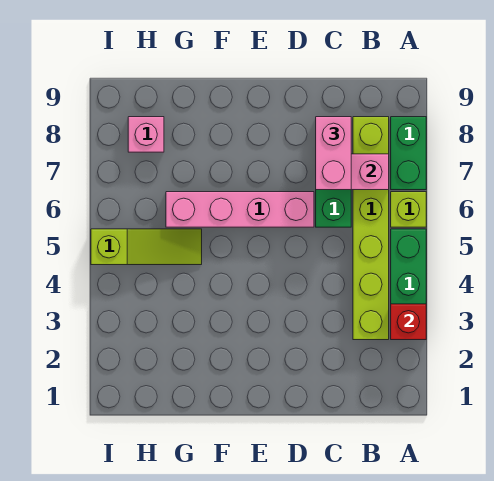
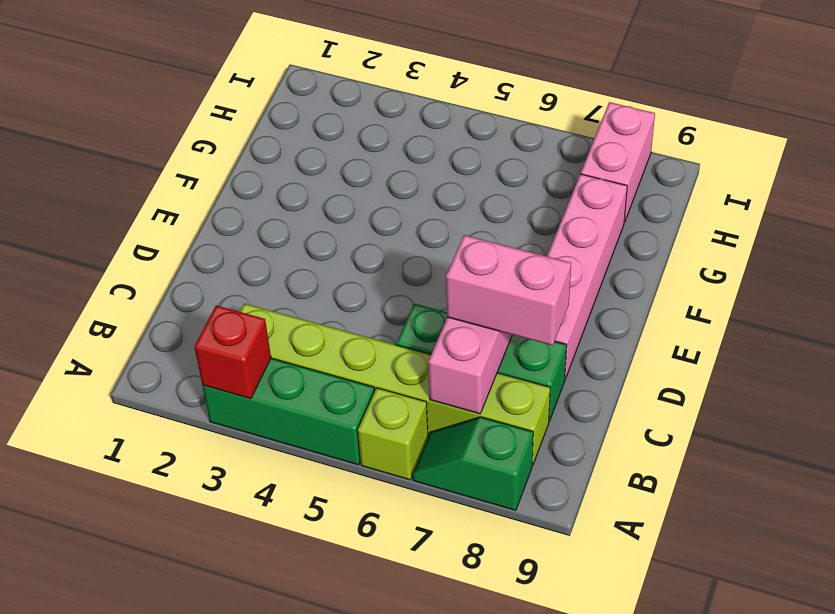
green 1x2 brick [391,117,426,190] -> green 1x2 slope [413,417,533,510]
pink 1x4 brick [166,192,314,227] -> pink 1x4 brick moved to [547,174,627,379]
lime 1x3 slope [91,229,202,265] -> none
pink 1x1 brick [128,117,164,152] -> pink 1x2 brick [581,102,655,223]

